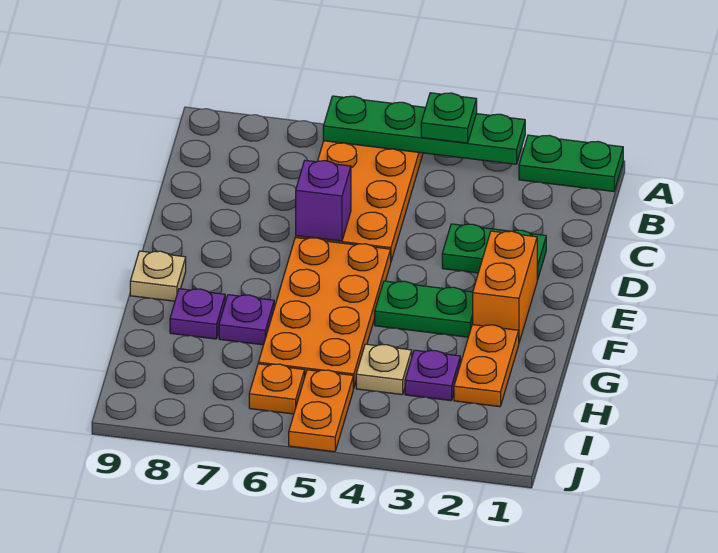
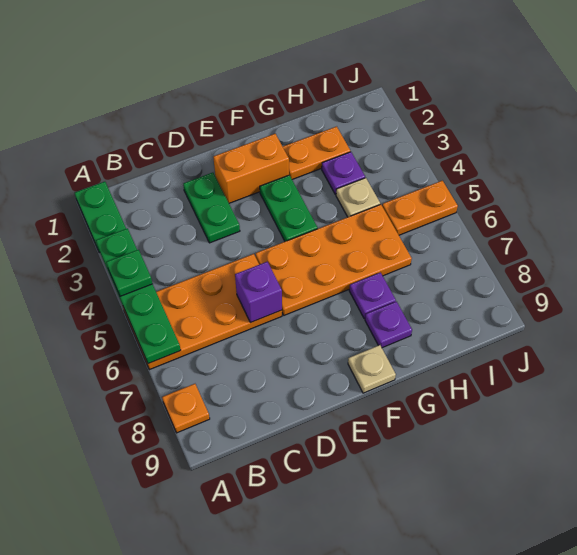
orange 1x1 plate [249,364,305,414] -> orange 1x1 plate moved to [162,384,210,433]

